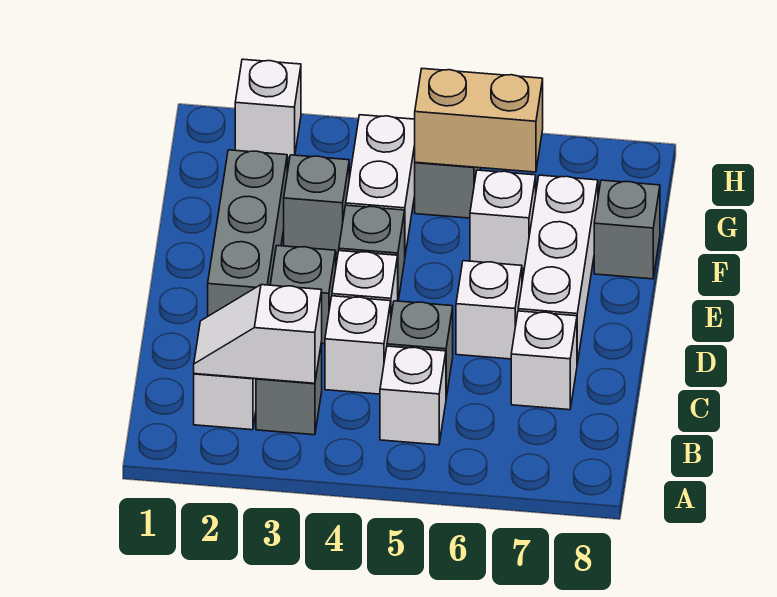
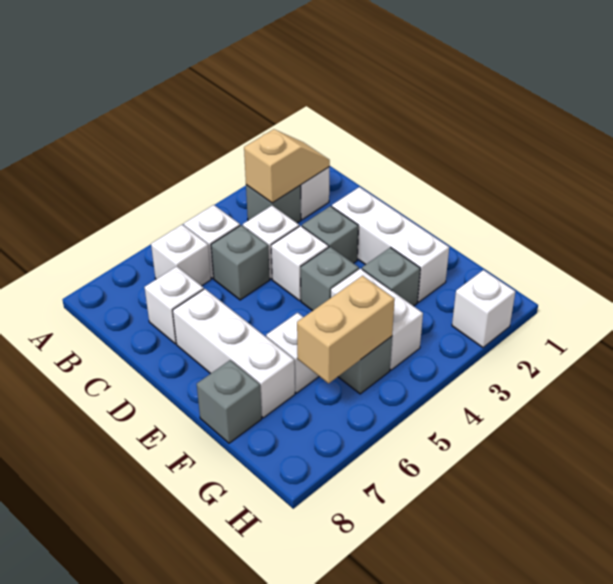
white 1x2 slope [194,285,322,383] -> tan 1x2 slope [244,129,330,203]
grey 1x3 brick [208,150,287,316] -> white 1x3 brick [332,187,449,302]
white 1x1 brick [456,261,522,359] -> white 1x1 brick moved to [151,225,211,286]

